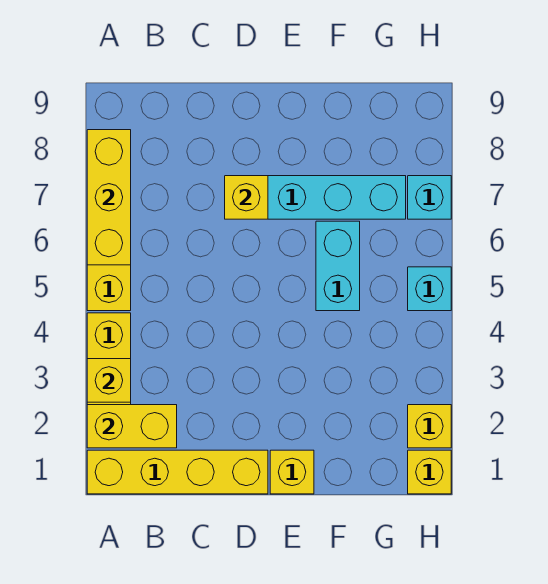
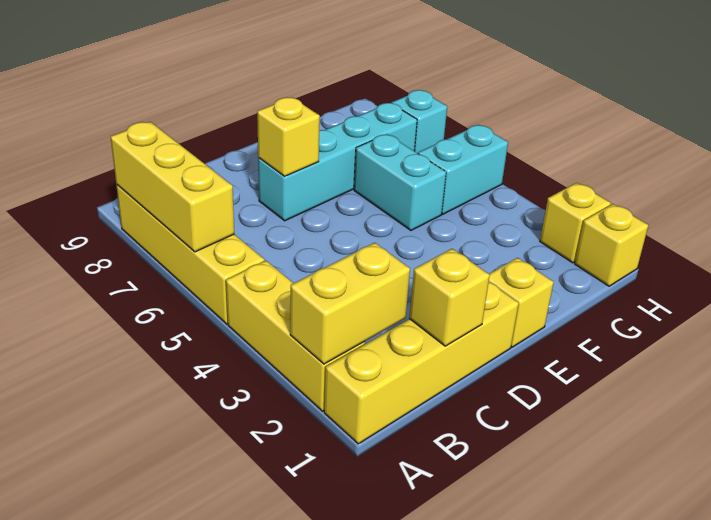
yellow 1x1 brick [87,359,131,402] -> yellow 1x1 brick moved to [409,249,490,346]
cyan 1x1 brick [408,267,451,311] -> cyan 1x2 brick [418,125,508,214]

